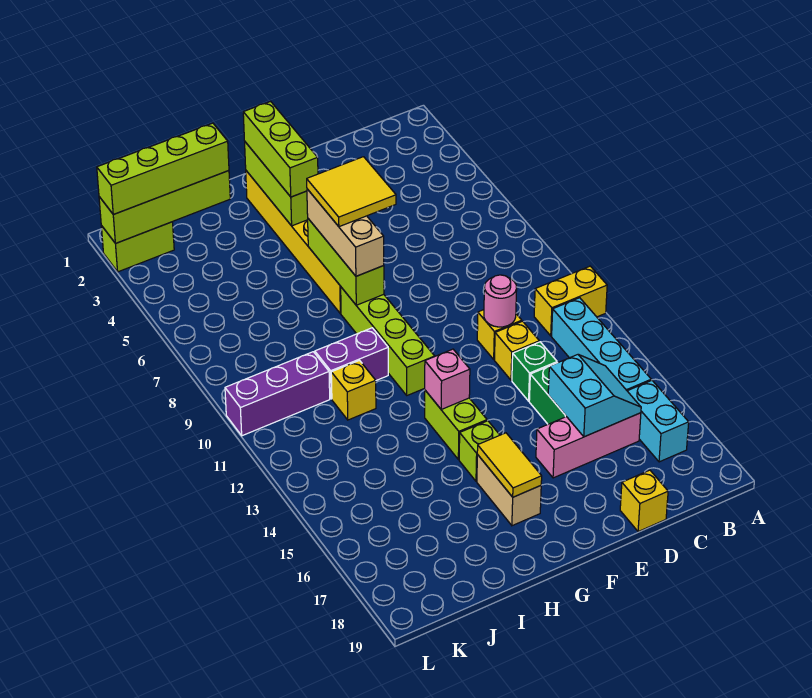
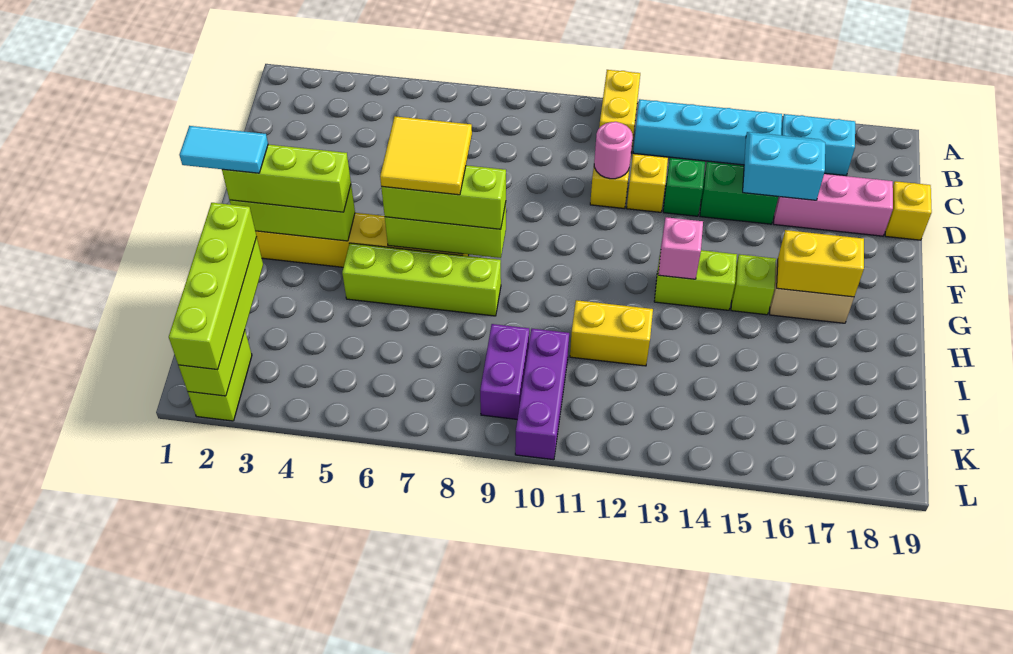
pink 1x3 brick [536,413,641,478] -> pink 1x3 brick turned to [774,174,893,236]
none -> cyan 1x2 tile [180,126,268,173]
tan 1x3 brick [307,189,384,276] -> lime 1x3 brick [381,165,506,229]
lime 1x4 brick [341,287,435,395] -> lime 1x4 brick moved to [342,243,501,316]
yellow 1x2 tile [477,433,542,497] -> yellow 1x2 brick [777,230,864,297]
purple 1x2 brick [315,328,388,399] -> purple 1x2 brick moved to [480,324,529,419]
yellow 1x1 brick [331,361,376,420] -> yellow 1x2 brick [570,300,653,366]

